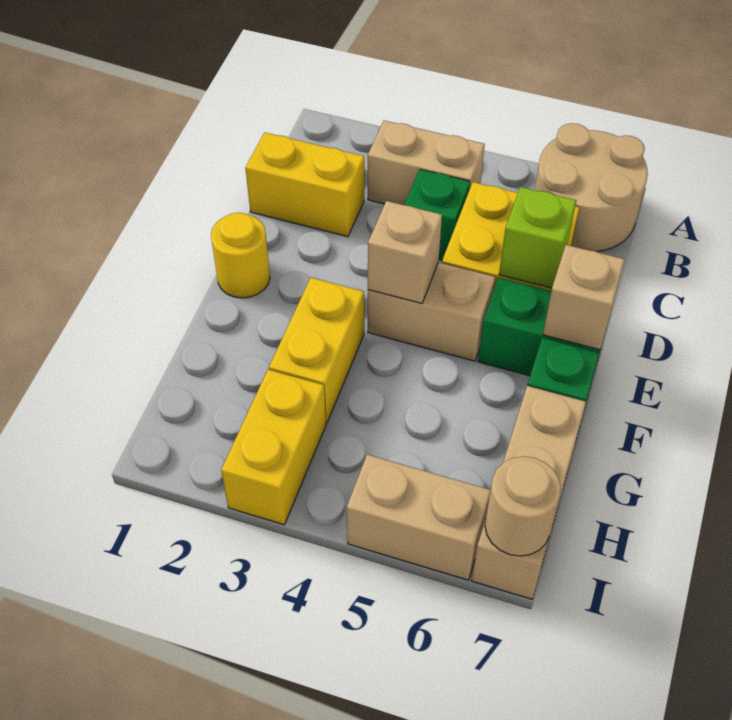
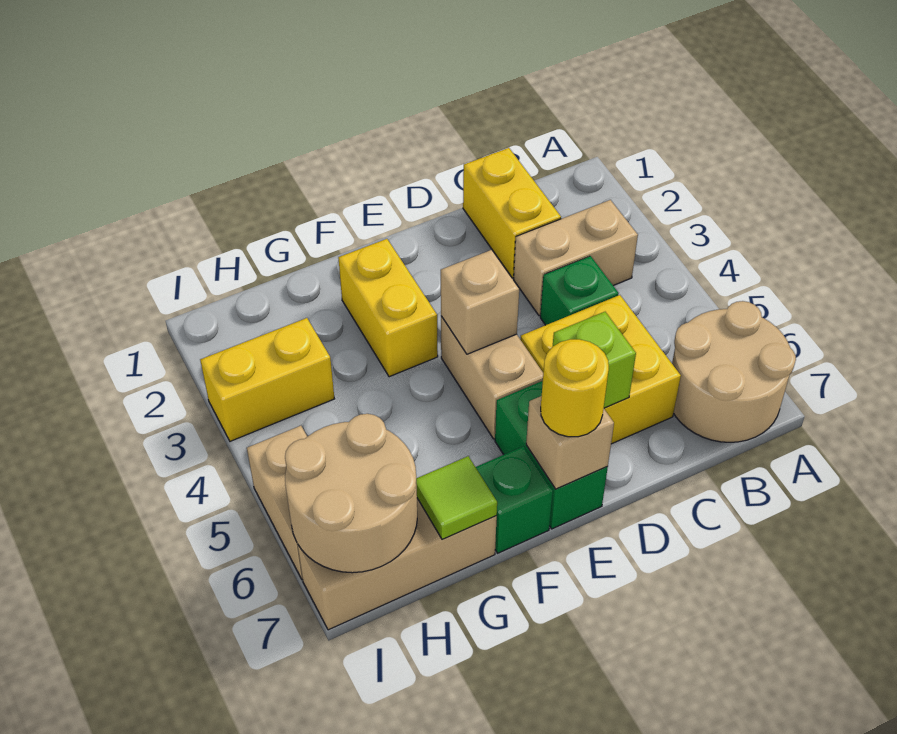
tan 1x2 brick [368,121,485,205] -> tan 1x2 brick turned to [514,200,638,316]
yellow 1x1 round brick [211,213,270,298] -> yellow 1x1 round brick moved to [541,339,609,437]
yellow 1x2 brick [269,278,364,423] -> yellow 1x2 brick turned to [338,239,438,377]
none -> lime 1x1 tile [416,456,497,540]
tan 1x1 round brick [485,456,561,556] -> tan 2x2 round brick [285,414,417,573]

